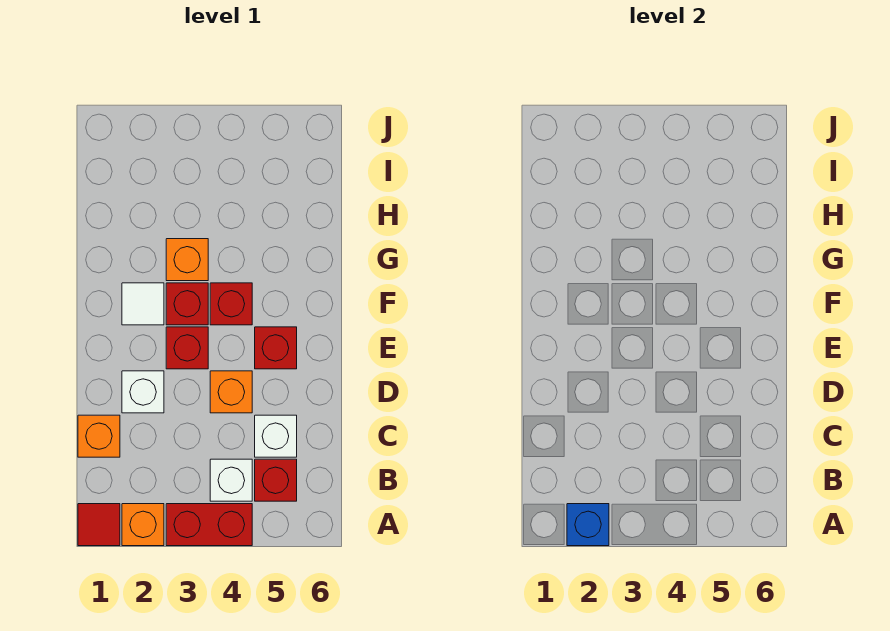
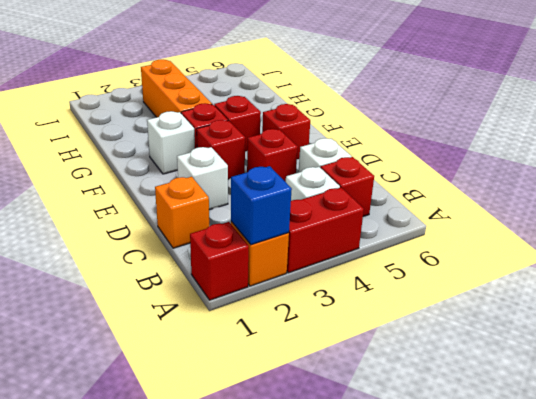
red 1x1 tile [78,504,120,546] -> red 1x1 brick [190,222,249,300]
orange 1x1 brick [210,371,252,413] -> red 1x1 brick [247,129,298,182]
white 1x1 tile [122,283,164,325] -> white 1x1 brick [147,111,195,174]
orange 1x1 brick [166,239,208,281] -> orange 1x3 brick [141,60,212,117]

